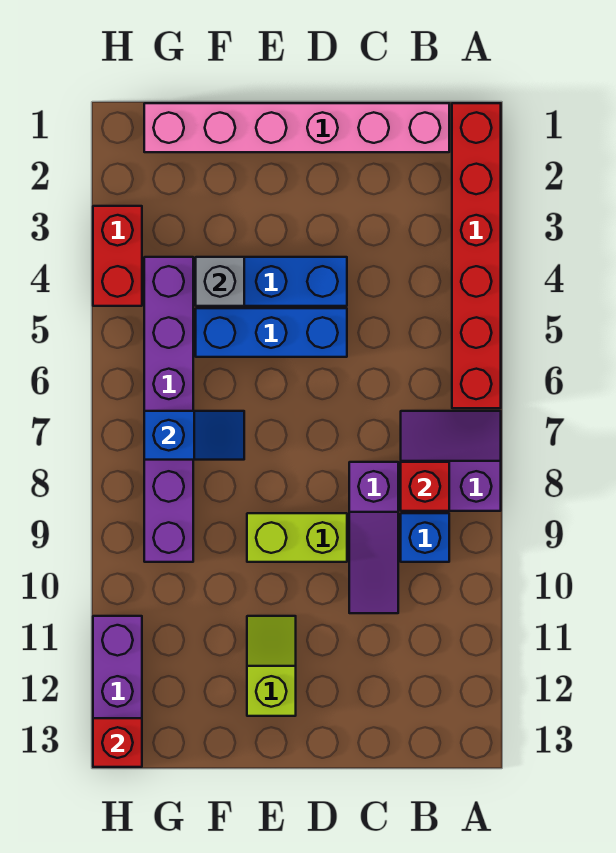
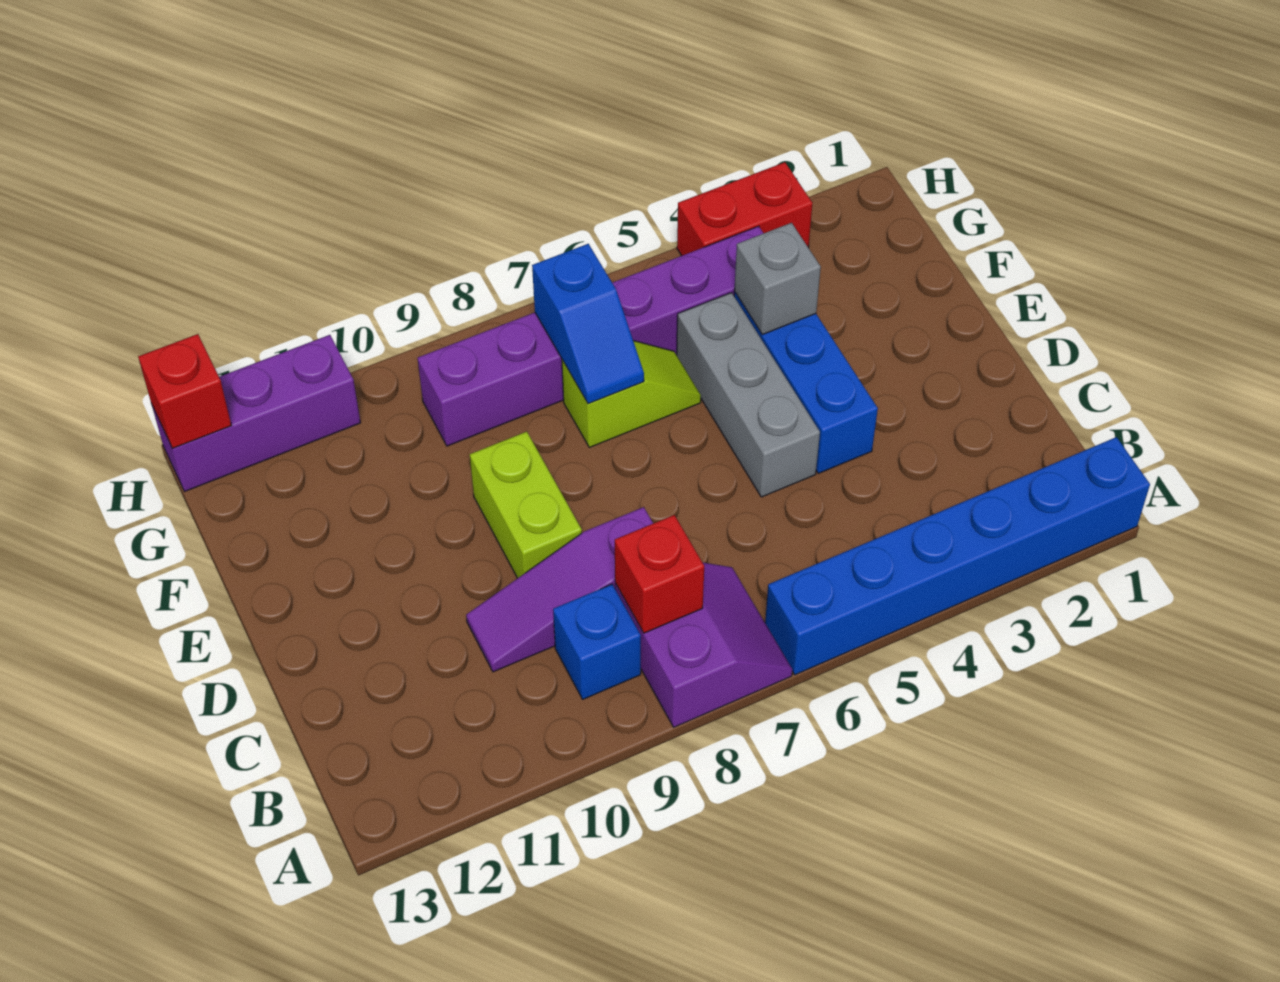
red 1x6 brick [452,103,501,408] -> blue 1x6 brick [765,437,1150,675]
pink 1x6 brick [144,103,449,152] -> none
blue 1x3 brick [196,308,347,357] -> grey 1x3 brick [677,293,820,497]
lime 1x2 slope [247,616,296,716] -> lime 1x2 slope moved to [562,341,701,447]

